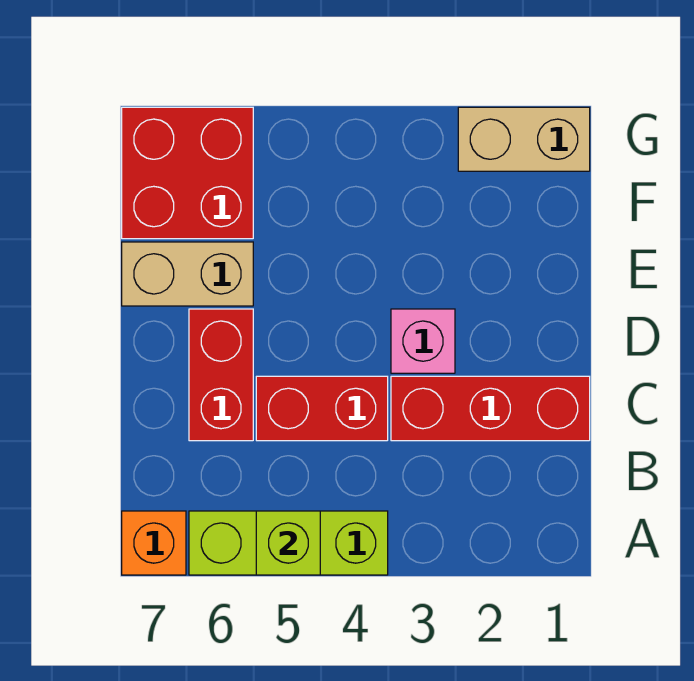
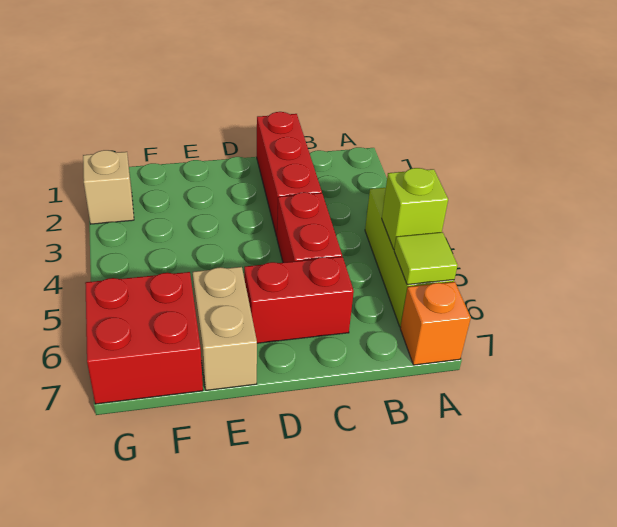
none -> lime 1x1 tile [394,232,458,285]
pink 1x1 brick [391,309,455,373] -> none
tan 1x2 brick [458,107,590,171] -> tan 1x1 brick [83,150,134,224]

